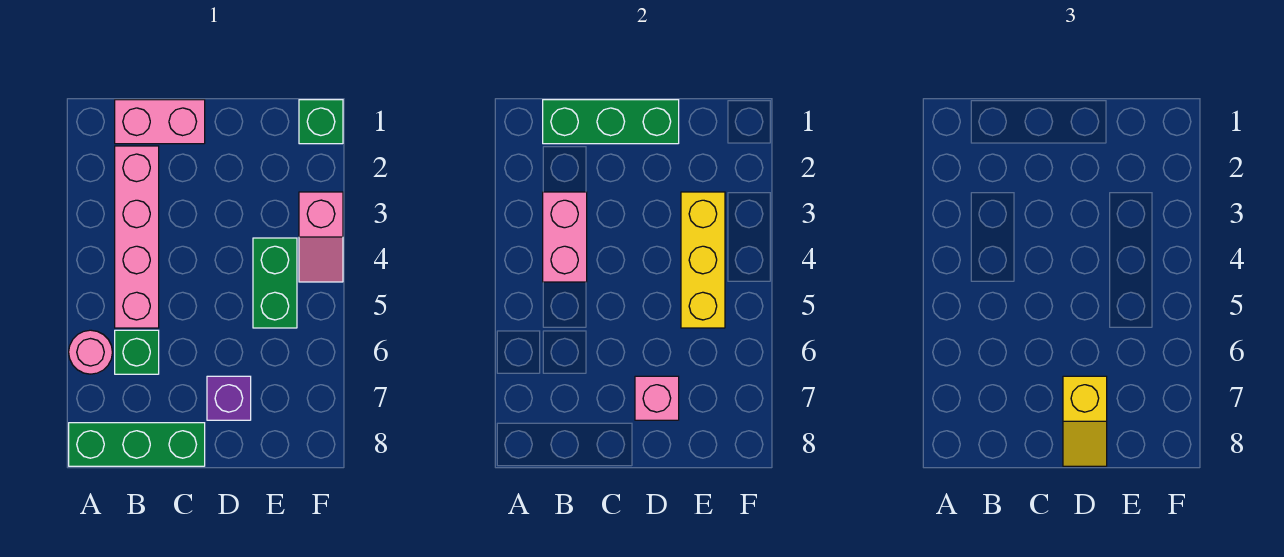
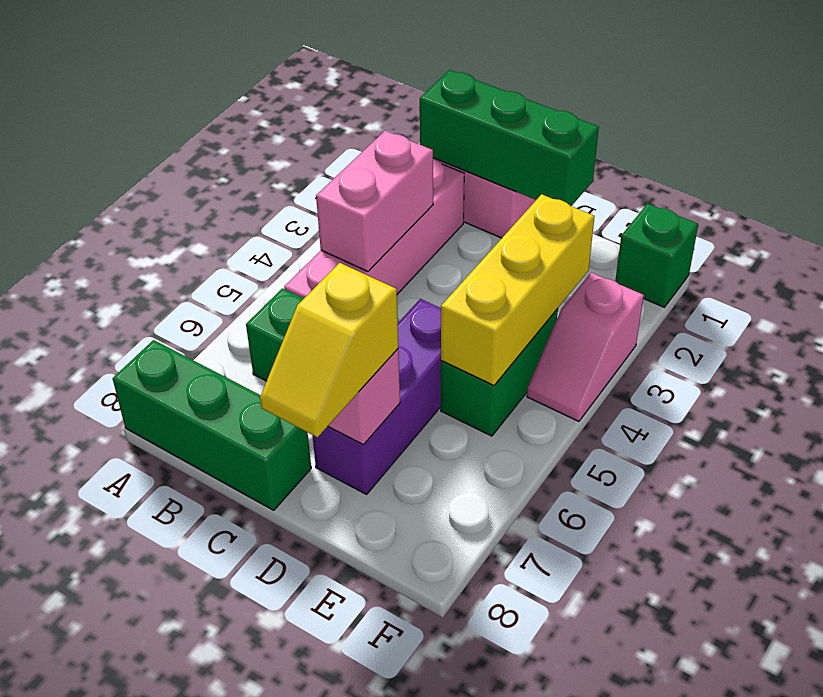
pink 1x1 round brick [69,330,112,374] -> none
purple 1x1 brick [207,376,251,420] -> purple 1x3 brick [312,299,441,494]

